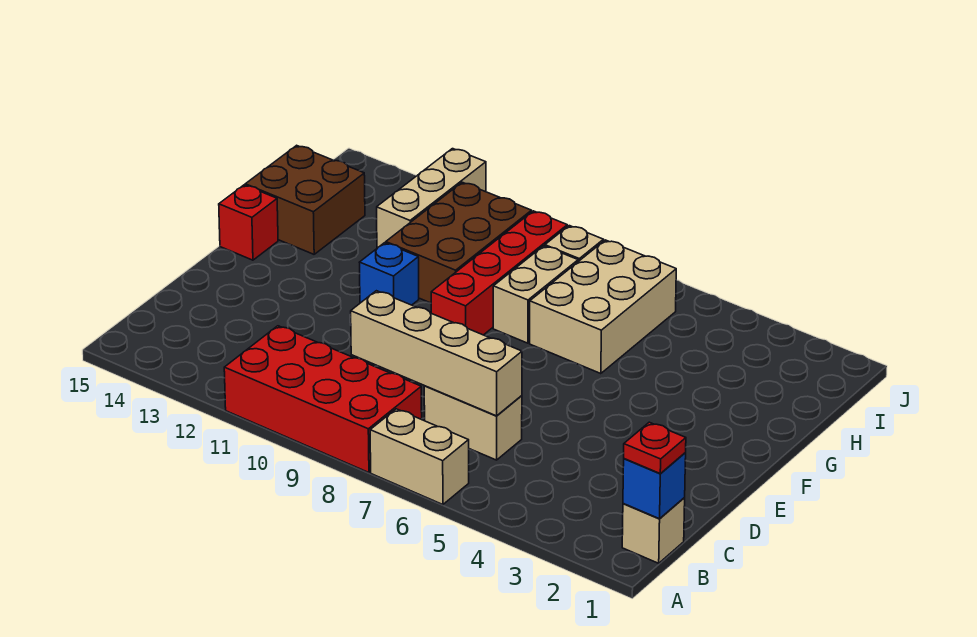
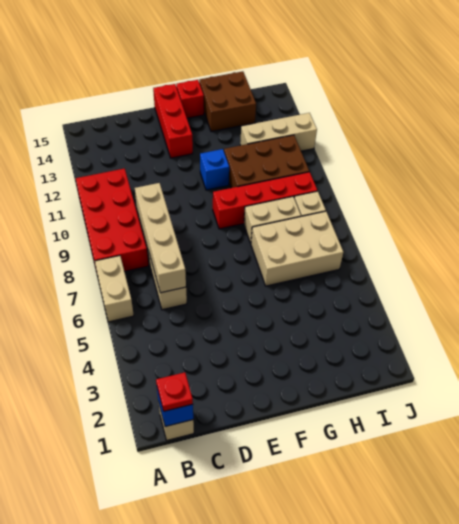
none -> red 1x3 brick [153,84,193,158]

